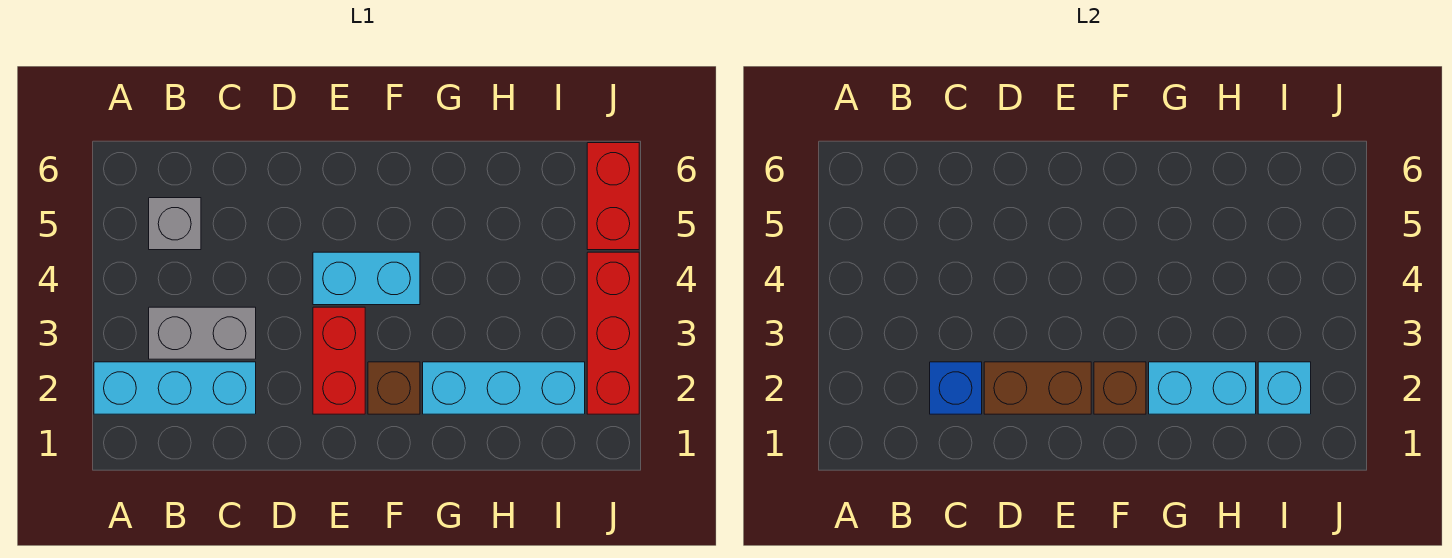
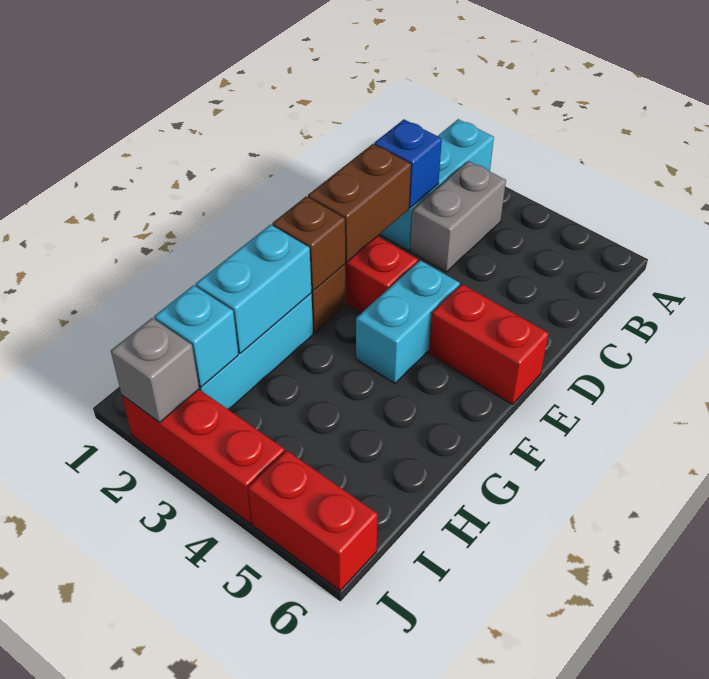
grey 1x1 brick [149,198,201,250] -> grey 1x1 brick moved to [111,318,199,422]
none -> red 1x2 brick [429,284,549,404]

